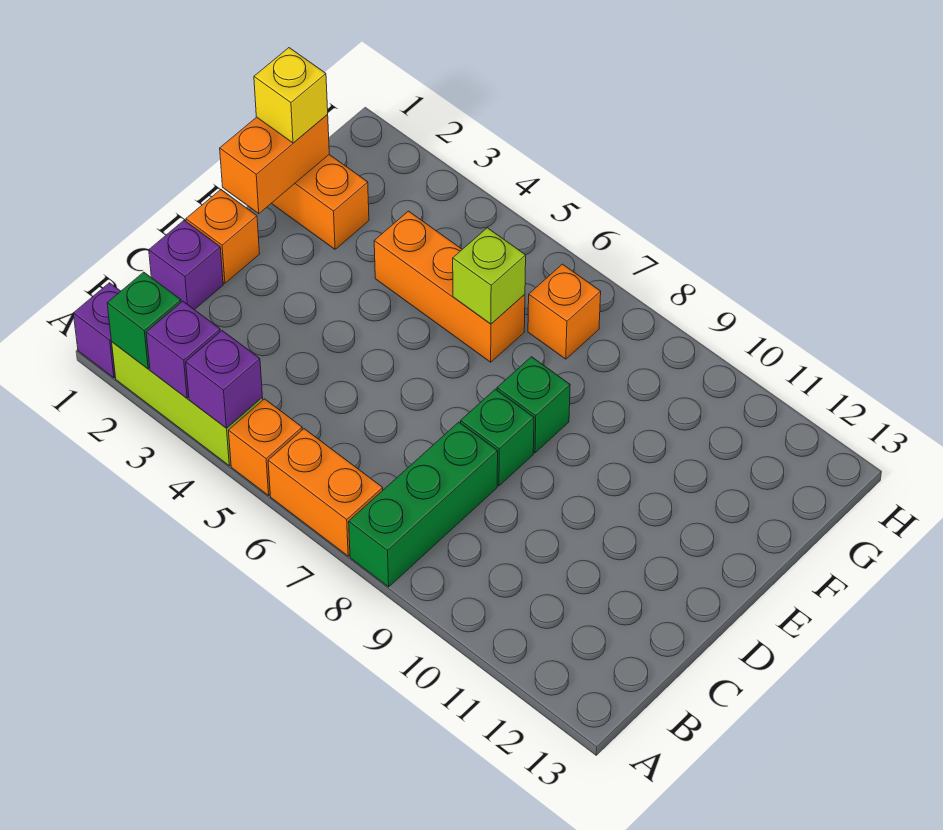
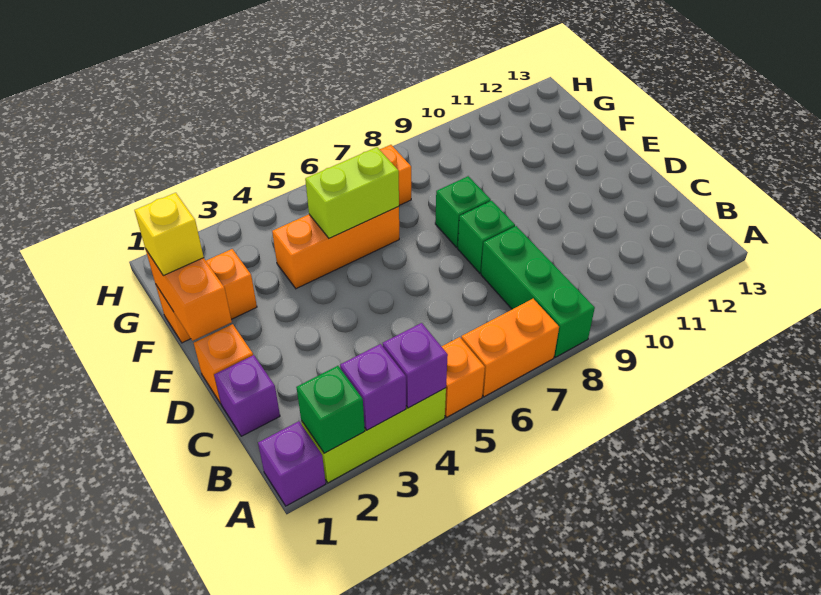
lime 1x1 brick [453,228,526,324] -> lime 1x2 brick [305,147,399,238]

